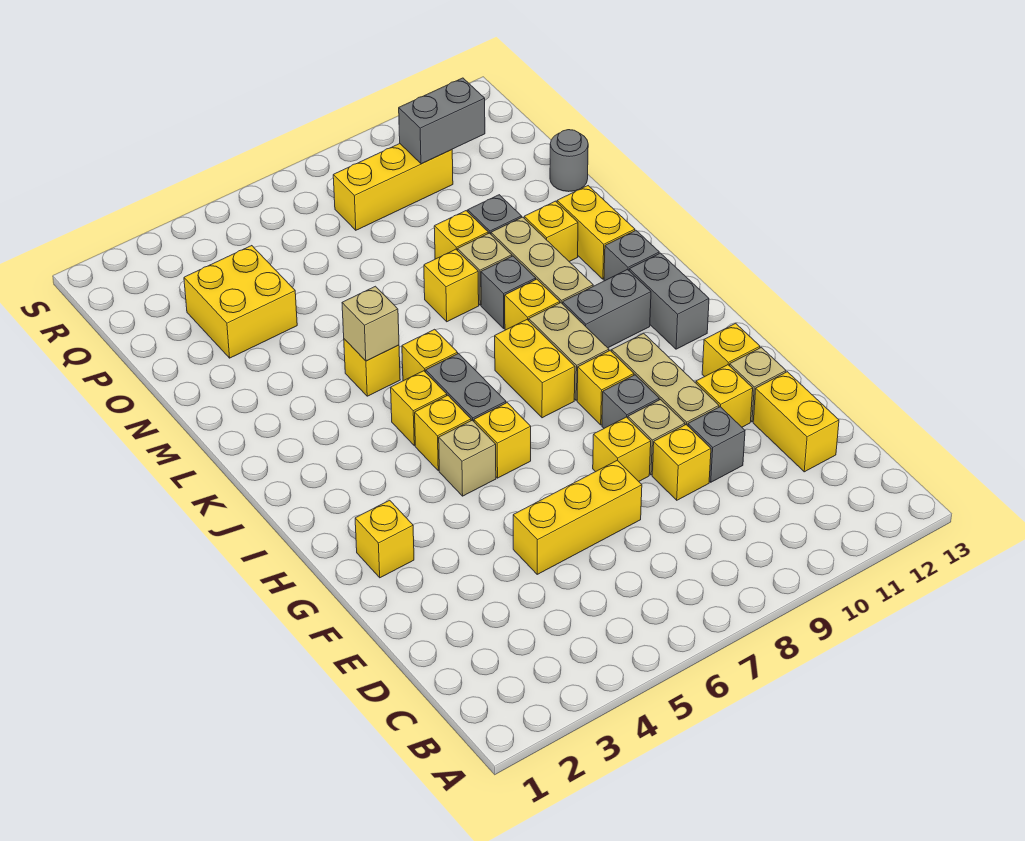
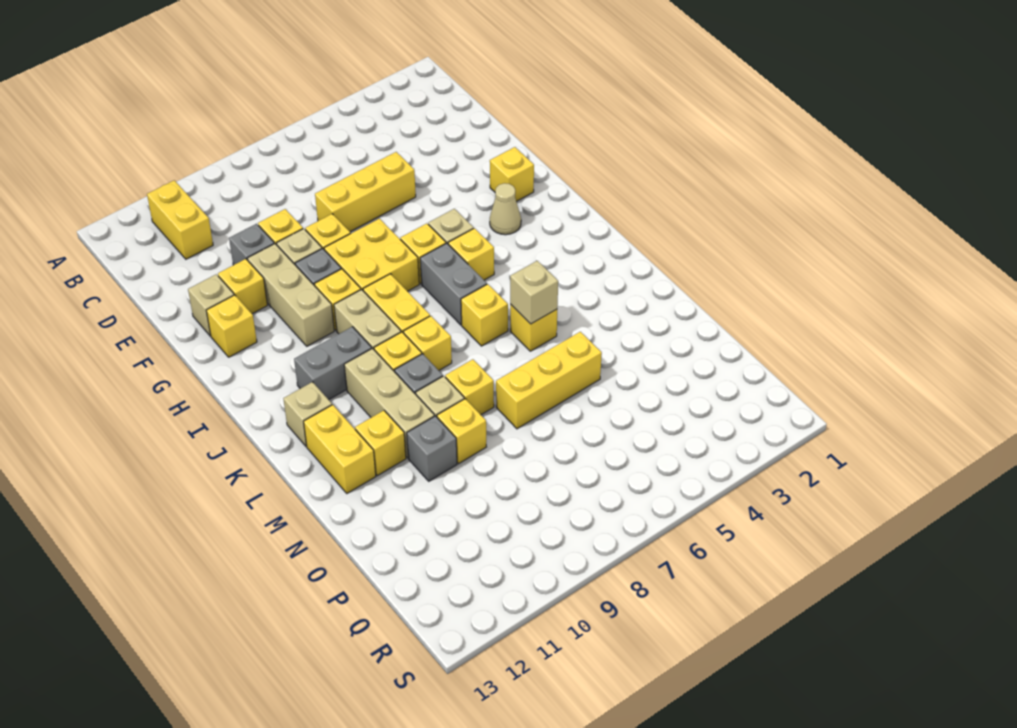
yellow 1x2 brick [753,372,839,472] -> yellow 1x2 brick moved to [147,180,213,259]
none -> tan 1x1 cone [490,183,521,235]
grey 1x2 brick [629,253,709,349] -> none
yellow 1x1 brick [391,371,447,446] -> yellow 1x1 brick moved to [403,316,452,370]
grey 1x1 brick [604,231,659,281] -> tan 1x1 brick [283,382,332,446]
yellow 2x2 brick [184,246,297,358] -> yellow 2x2 brick moved to [324,218,419,291]
grey 1x1 round brick [550,130,588,192] -> none
yellow 1x3 brick [333,144,453,230] -> yellow 1x3 brick moved to [496,332,602,429]
grey 1x2 brick [399,78,485,164] -> none

